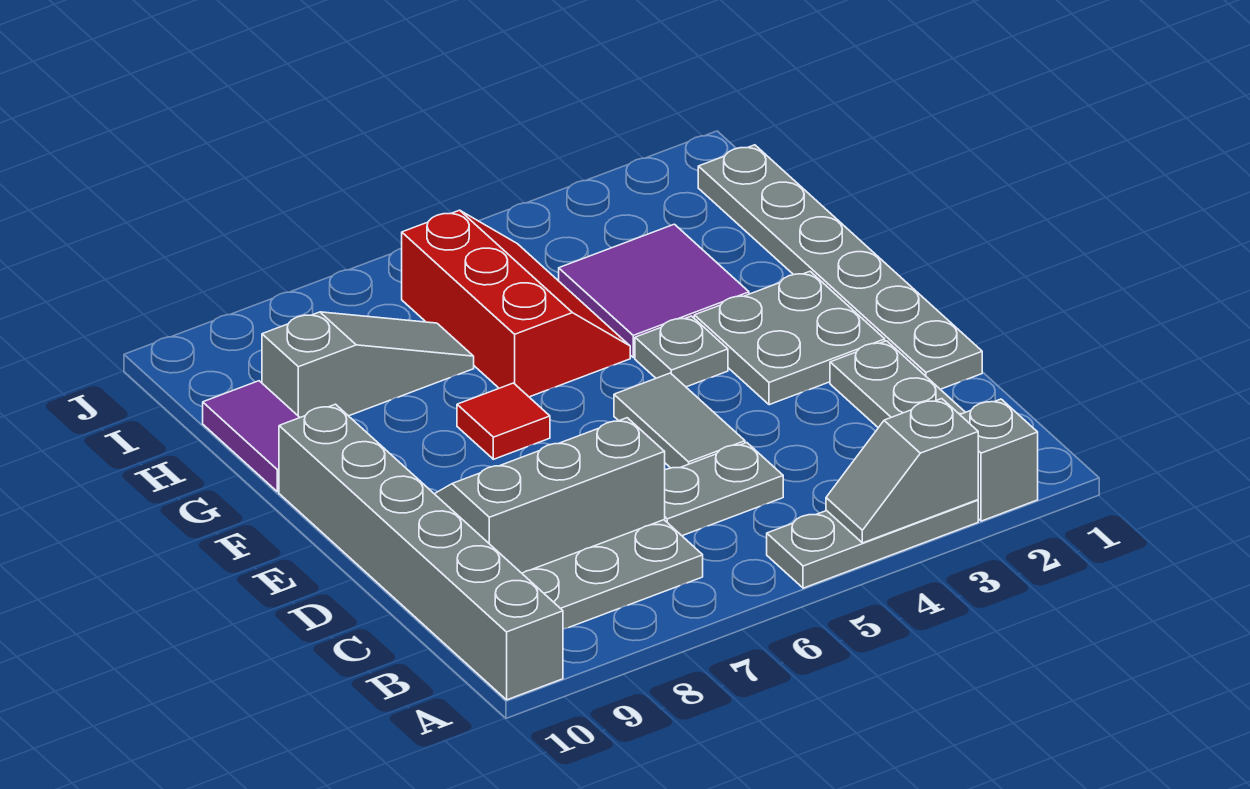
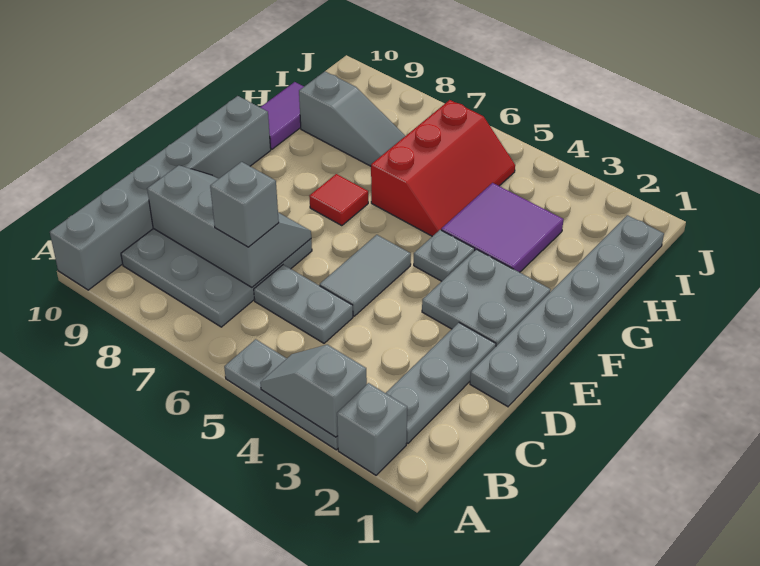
none -> grey 1x1 brick [210,162,279,247]

